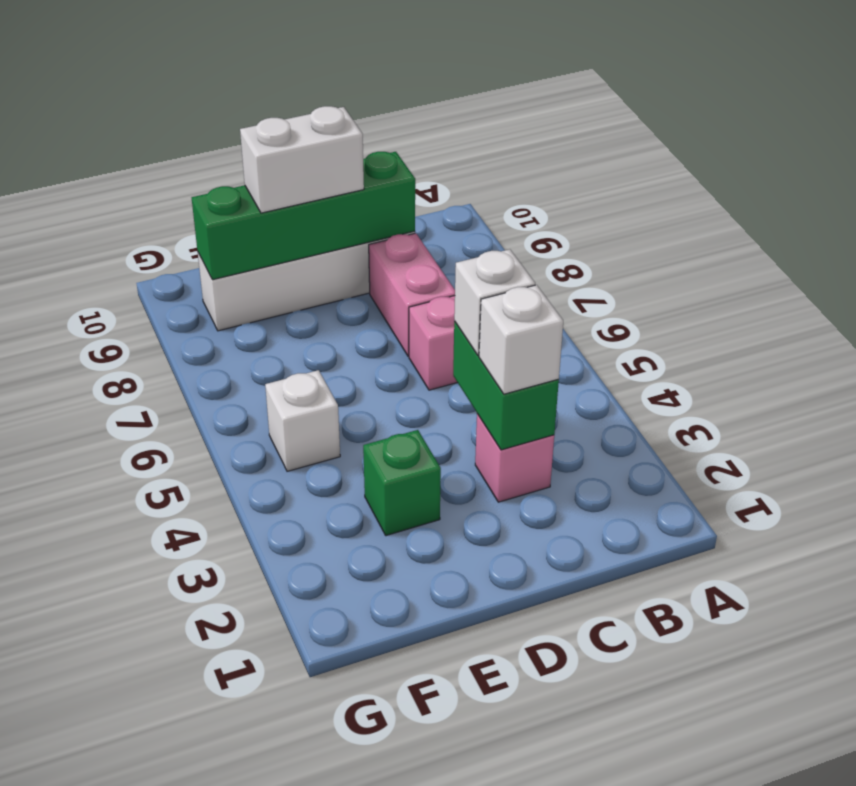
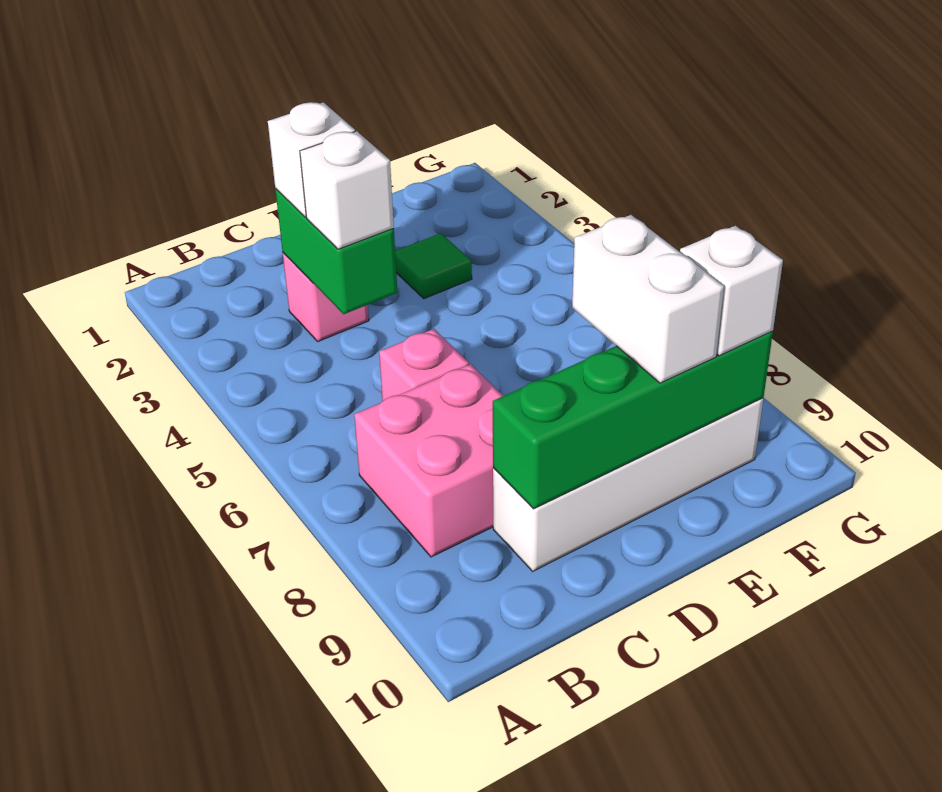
pink 1x2 brick [369,233,455,356] -> pink 2x2 brick [354,364,503,557]
white 1x2 brick [240,106,364,213] -> white 1x2 brick turned to [572,215,724,383]
green 1x1 brick [363,430,441,536] -> green 1x1 tile [395,233,472,299]
white 1x1 brick [265,370,340,471] -> white 1x1 brick moved to [680,226,783,356]

